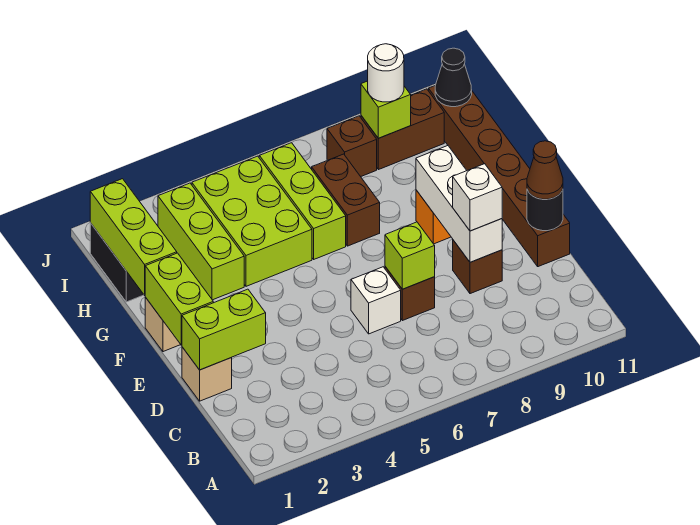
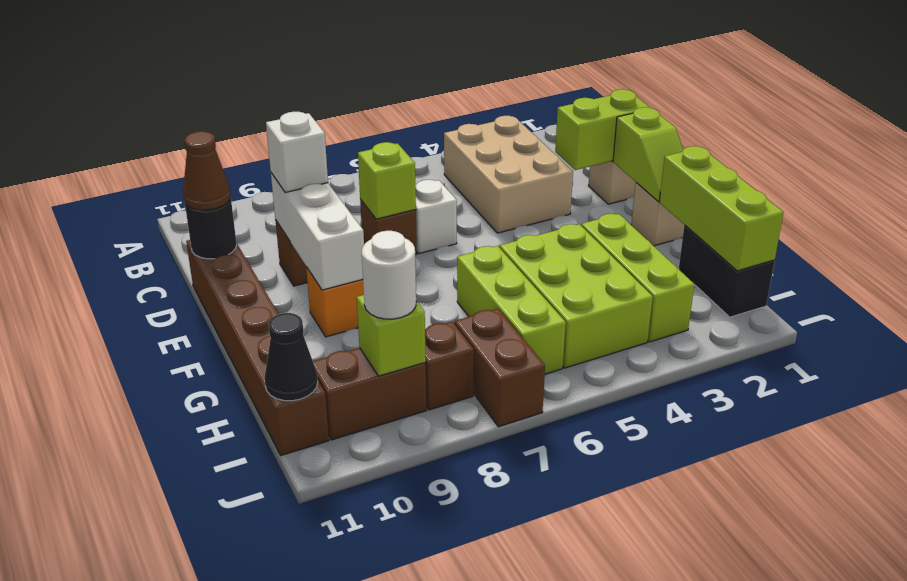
none -> tan 2x3 brick [444,116,573,233]
lime 1x2 brick [145,253,213,345] -> lime 1x2 slope [613,107,683,202]
brown 1x2 brick [312,154,380,246] -> brown 1x2 brick moved to [455,309,545,427]

